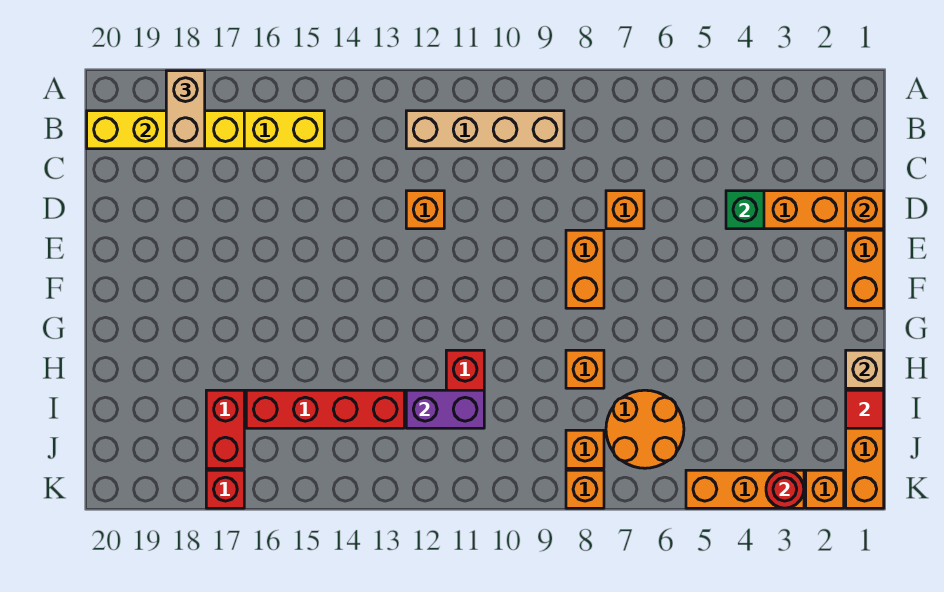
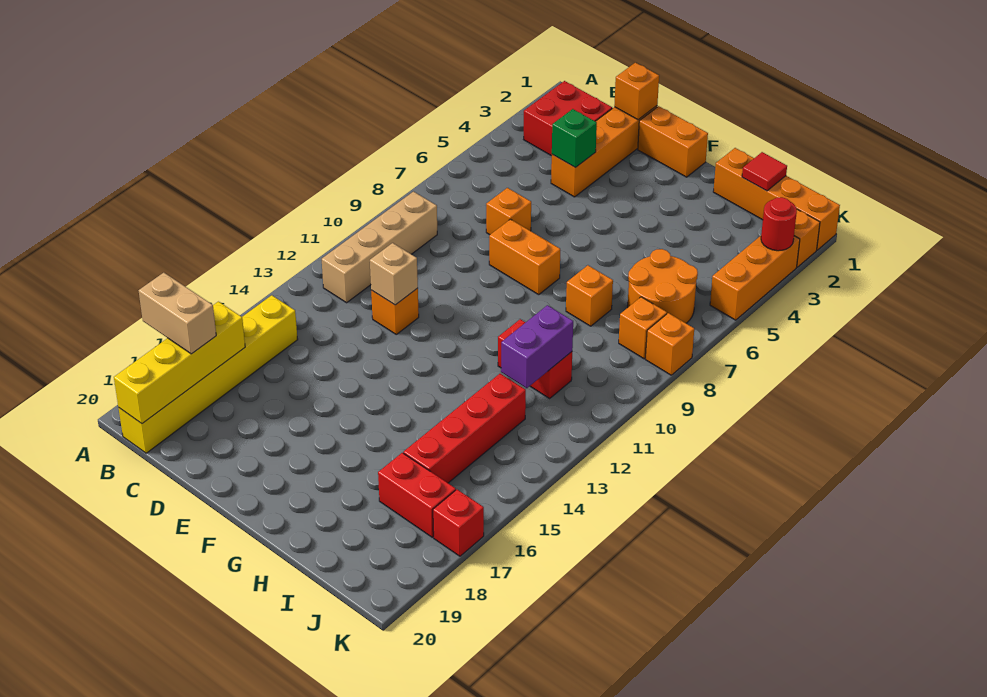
none -> red 2x2 brick [524,81,612,156]
tan 1x1 brick [846,350,884,388] -> tan 1x1 brick moved to [370,243,418,305]

